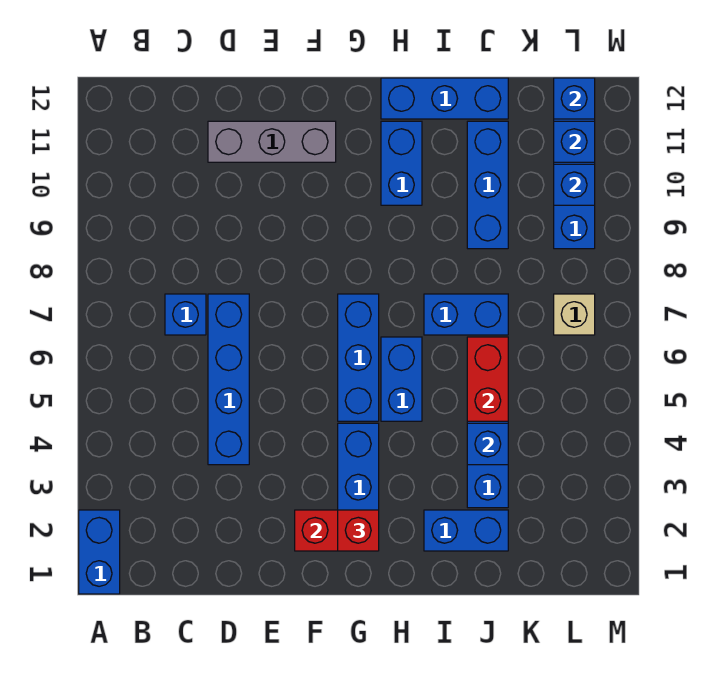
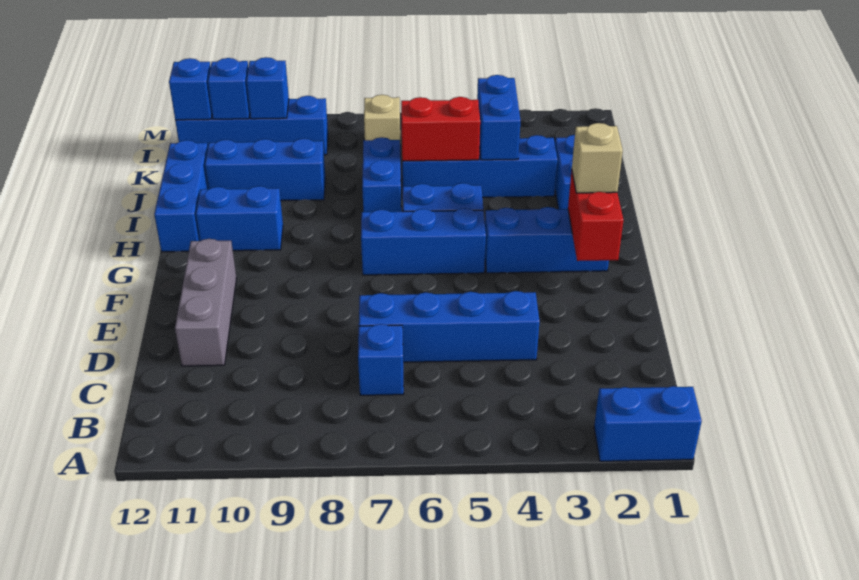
red 1x1 brick [338,510,379,551] -> tan 1x1 brick [572,123,623,193]
blue 1x1 brick [467,423,508,465] -> blue 1x2 brick [477,75,521,160]

